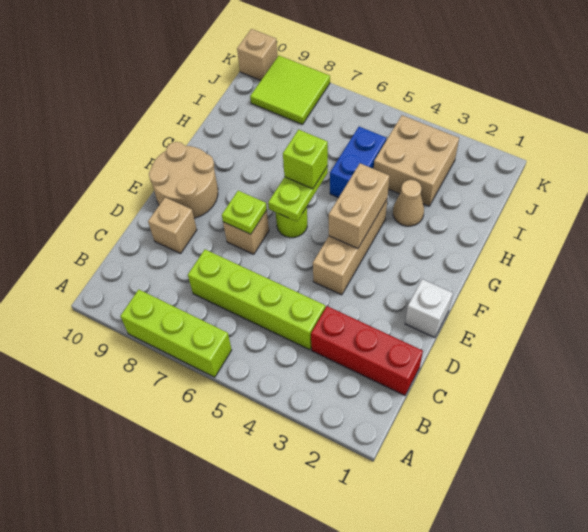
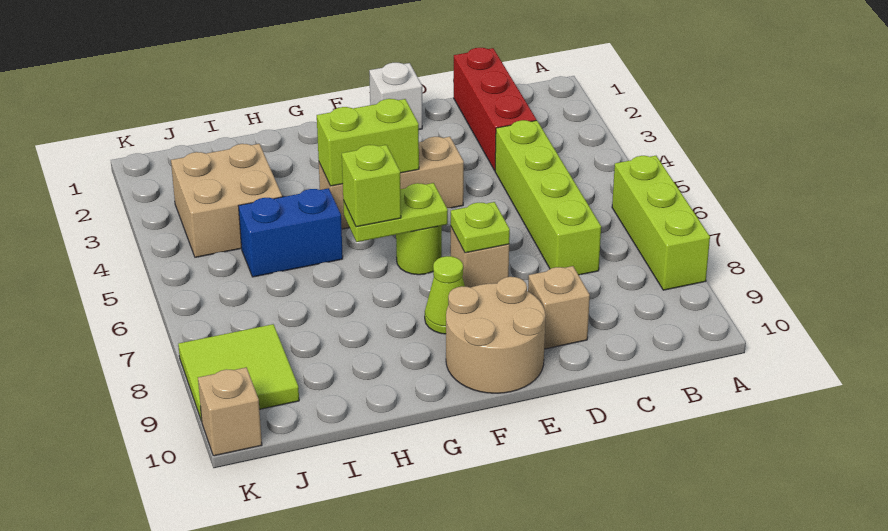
tan 1x2 brick [329,163,389,248] -> lime 1x2 brick [317,99,419,186]
none -> lime 1x1 cone [425,256,465,334]
tan 1x1 cone [393,180,424,226] -> none

